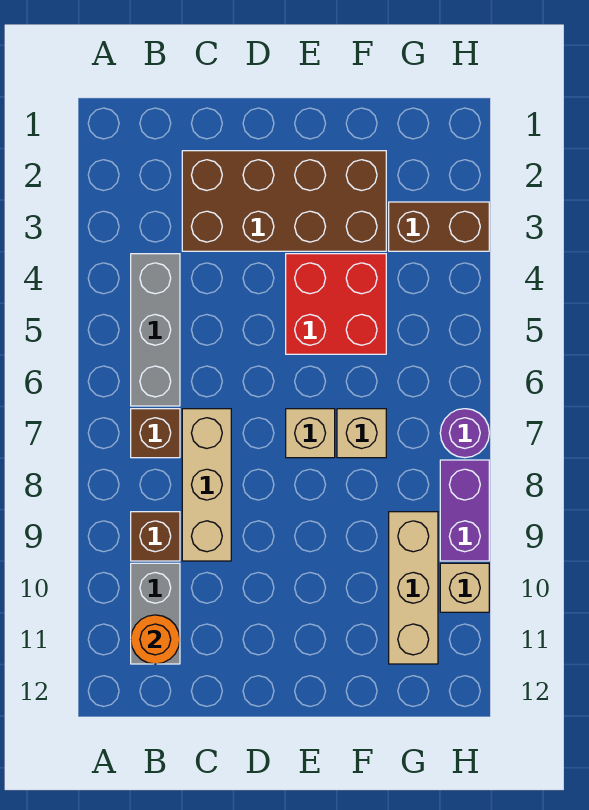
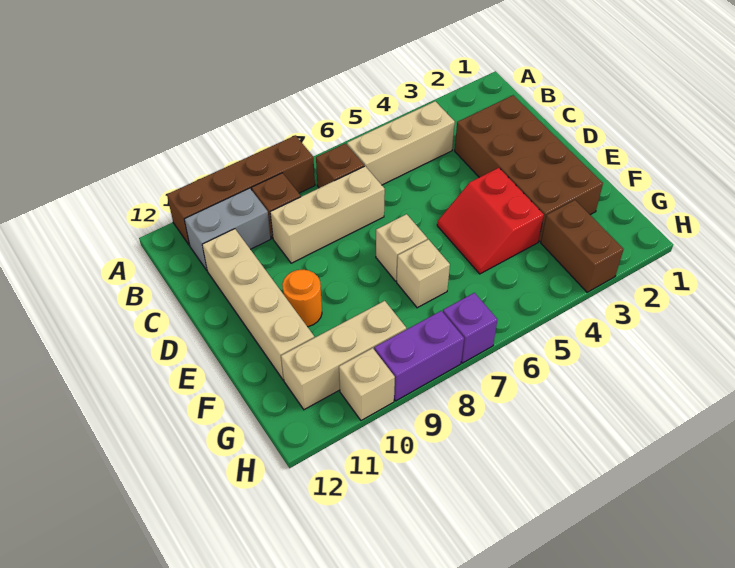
none -> brown 1x4 brick [167,135,315,245]
grey 1x3 brick [131,254,180,406] -> tan 1x3 brick [347,101,455,185]
orange 1x1 round brick [131,615,180,664] -> orange 1x1 round brick moved to [282,270,322,327]
none -> tan 1x4 brick [202,229,314,380]
red 2x2 brick [286,254,386,354] -> red 2x2 slope [437,168,544,274]
purple 1x1 round brick [440,409,489,458] -> purple 1x1 brick [443,293,497,363]

